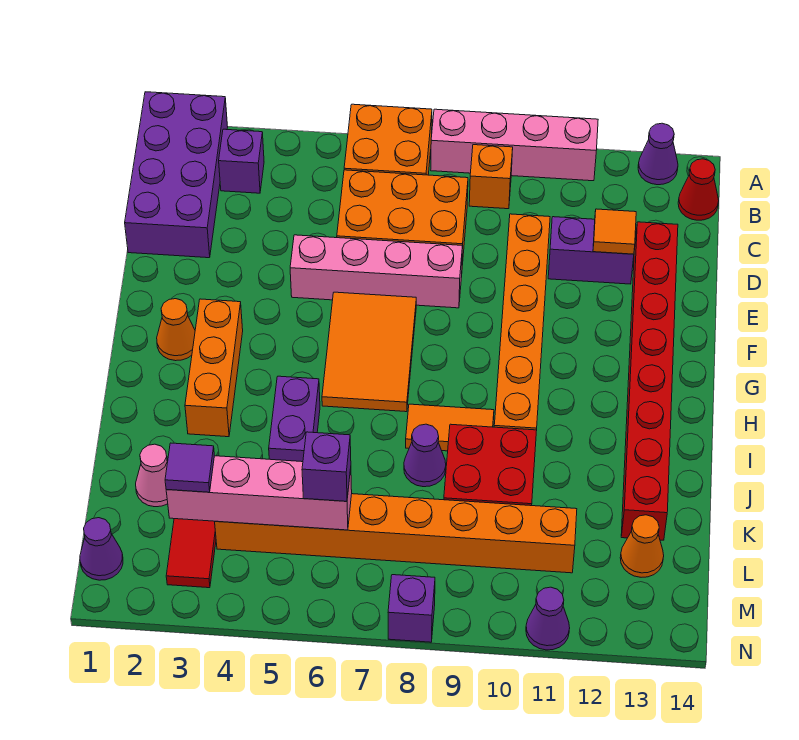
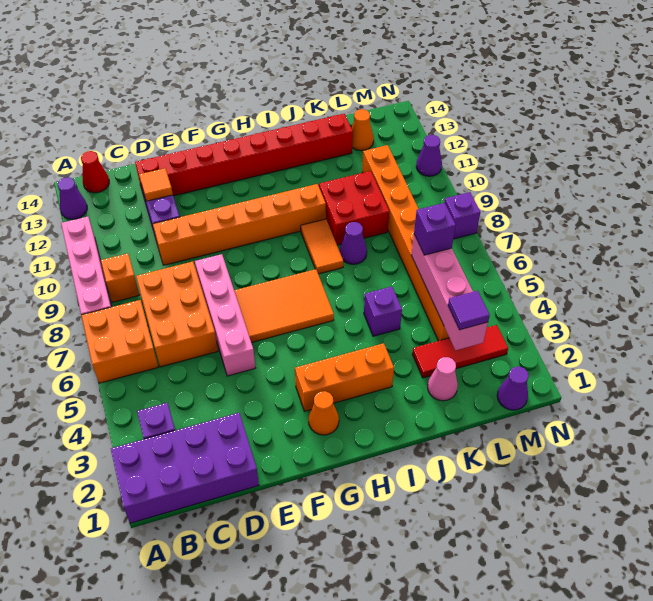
purple 1x2 brick [269,376,320,462] -> purple 1x1 brick [364,286,402,336]

